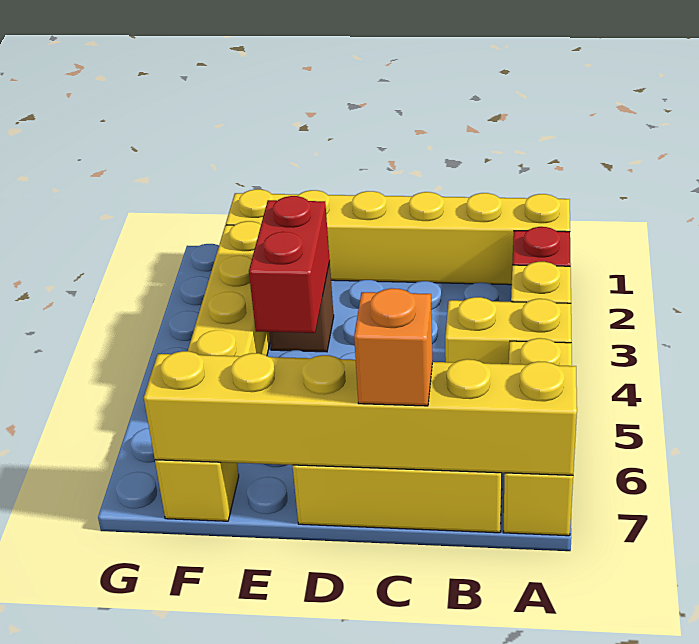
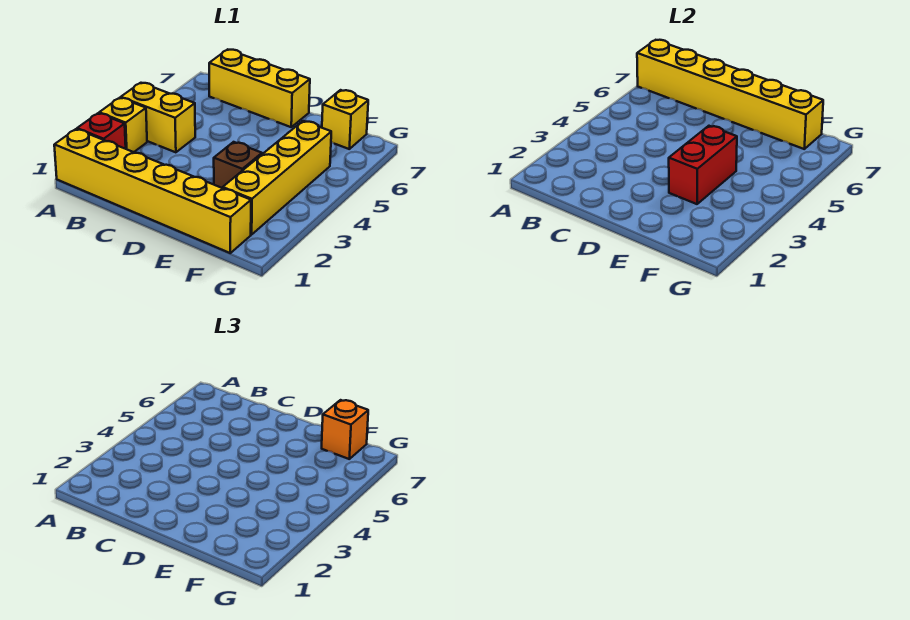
yellow 1x3 brick [503,338,573,536] -> none
orange 1x1 brick [354,288,433,406] -> orange 1x1 brick moved to [322,400,368,459]

